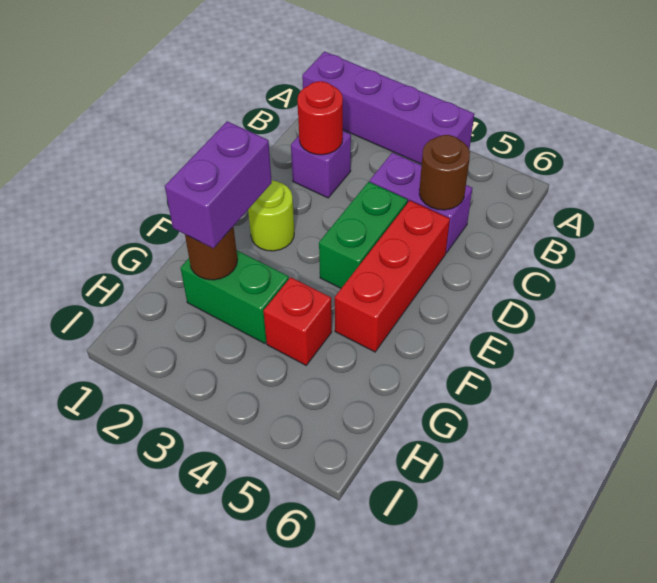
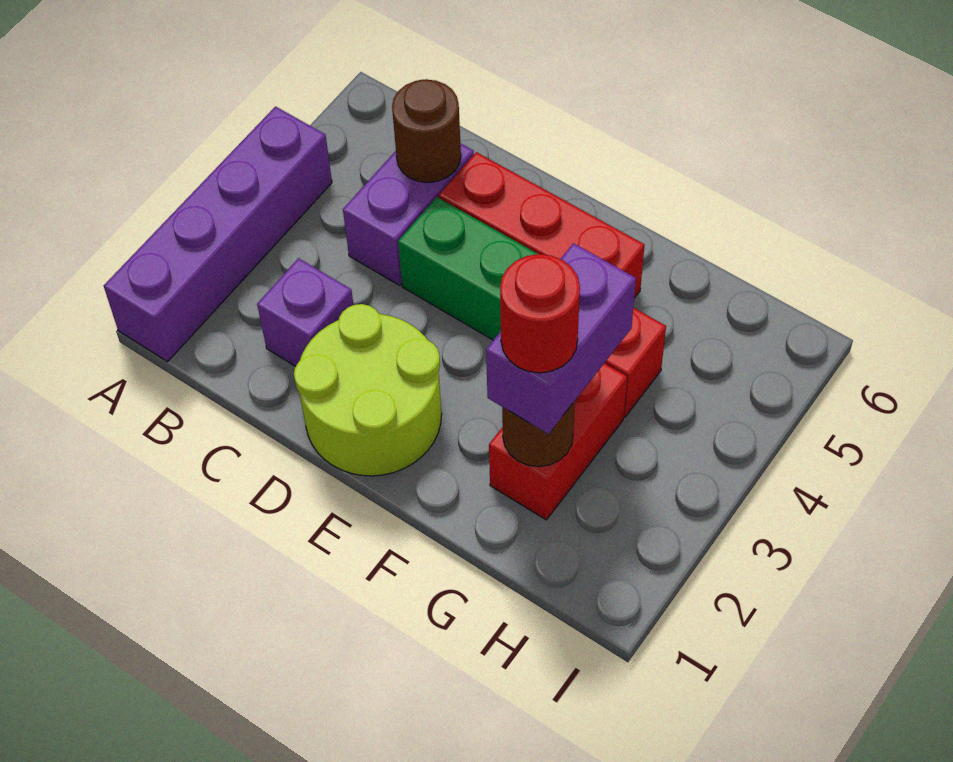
red 1x1 round brick [298,81,343,155] -> red 1x1 round brick moved to [500,254,580,373]
lime 1x1 round brick [248,180,294,251] -> lime 2x2 round brick [294,304,442,476]
purple 1x2 brick [165,121,272,248] -> purple 1x2 brick turned to [486,243,636,434]
green 1x2 brick [181,250,289,343] -> red 1x2 brick [489,363,627,520]

